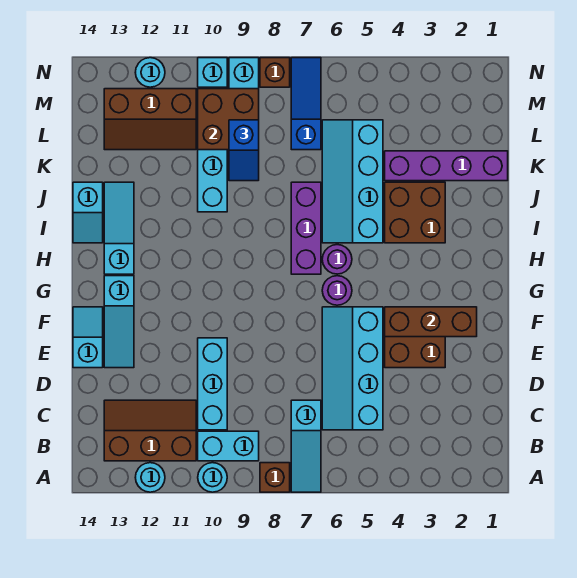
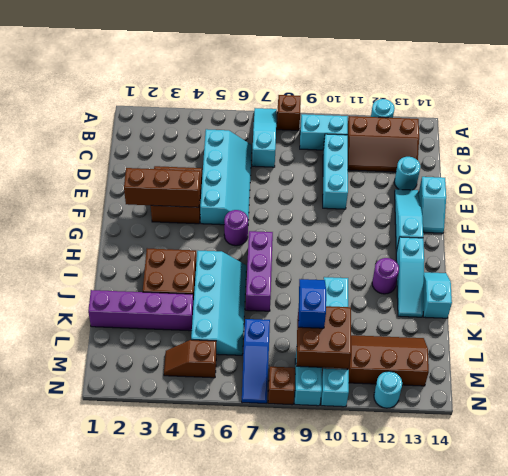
cyan 1x1 round brick [198,463,227,492] -> cyan 1x1 round brick moved to [394,157,420,190]
purple 1x1 round brick [322,245,352,274] -> purple 1x1 round brick moved to [372,258,399,294]
none -> brown 1x2 slope [164,340,216,378]

